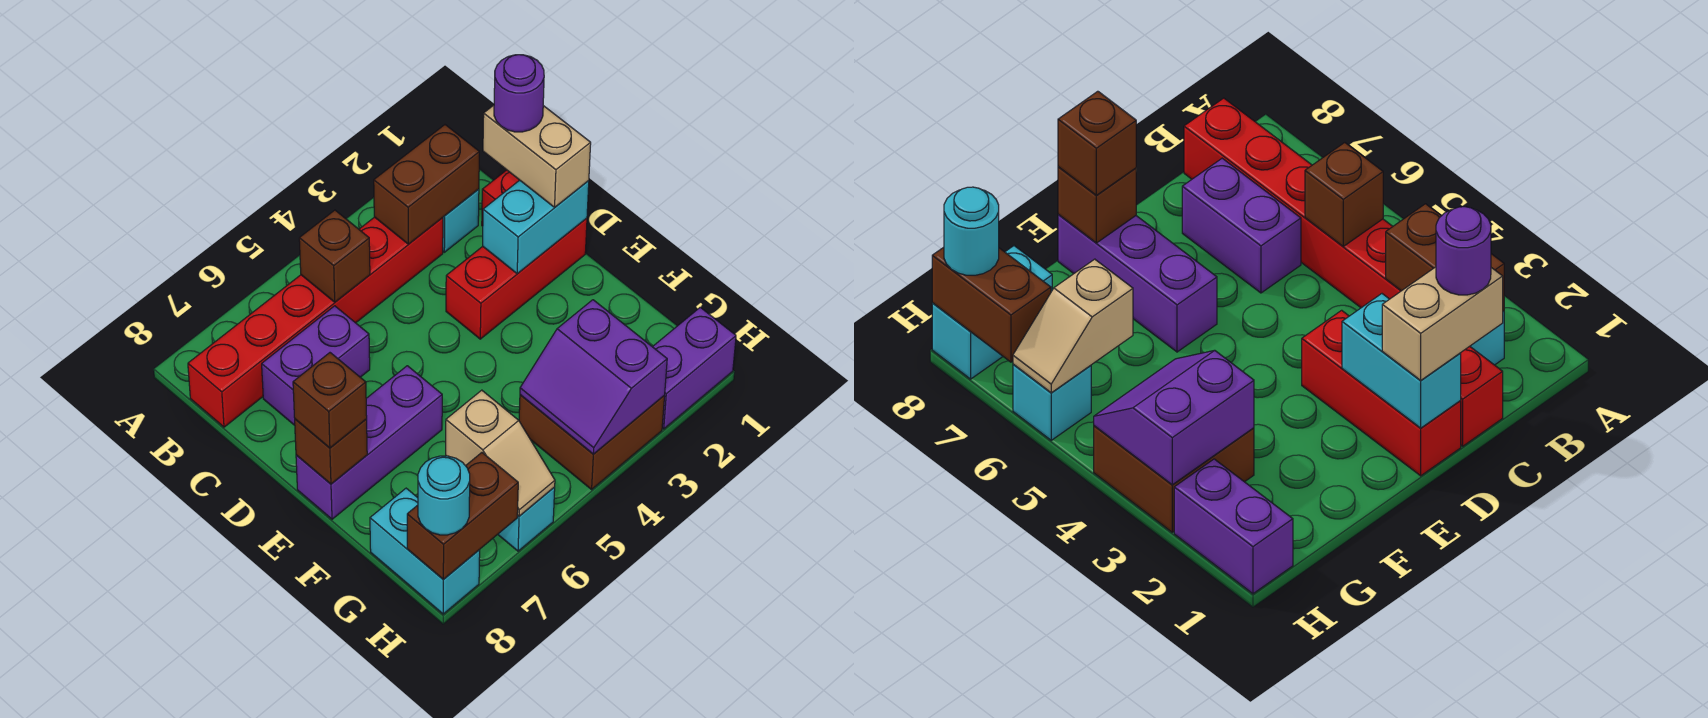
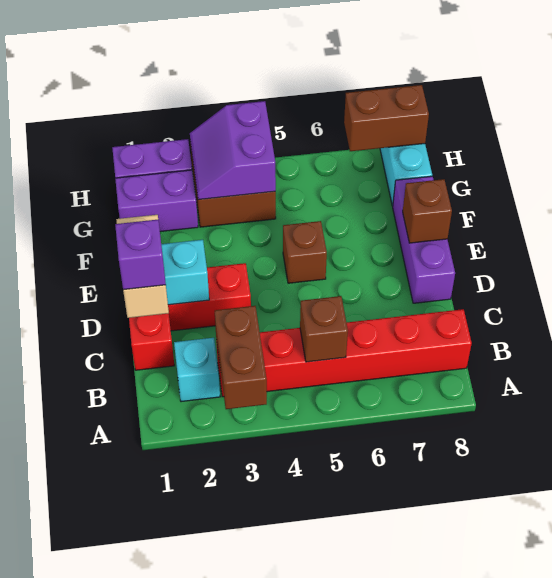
brown 1x2 brick [374,125,479,244] -> brown 1x2 brick turned to [215,306,267,409]
purple 1x1 round brick [494,55,544,132] -> purple 1x1 brick [115,220,166,290]
purple 1x2 brick [262,306,370,425] -> purple 1x2 brick moved to [115,170,198,232]
purple 1x3 brick [296,366,442,519] -> purple 1x3 brick turned to [393,176,455,303]
brown 1x1 brick [293,353,367,448] -> brown 1x1 brick moved to [283,221,327,283]
purple 2x2 slope [520,300,667,454] -> purple 2x2 slope turned to [190,101,276,200]
tan 1x2 slope [446,390,555,516] -> none
cyan 1x1 brick [498,487,555,551] -> none
cyan 1x1 round brick [418,456,470,535] -> none

